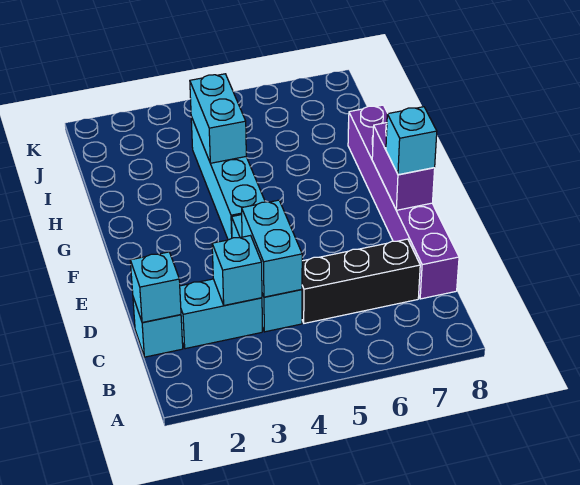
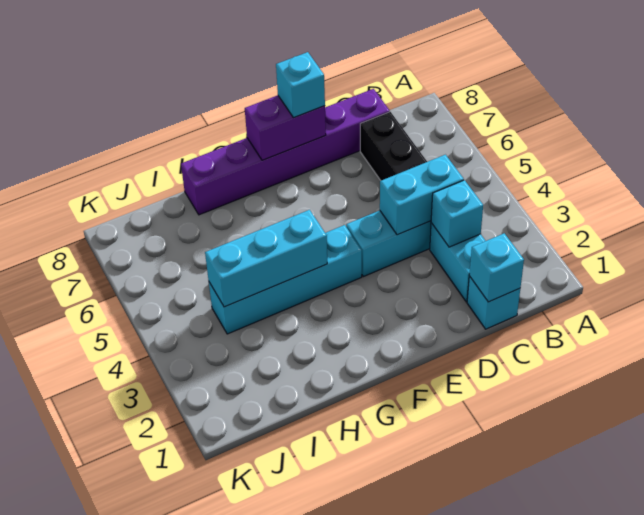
cyan 1x2 brick [190,74,246,163] -> cyan 1x3 brick [205,210,327,307]

